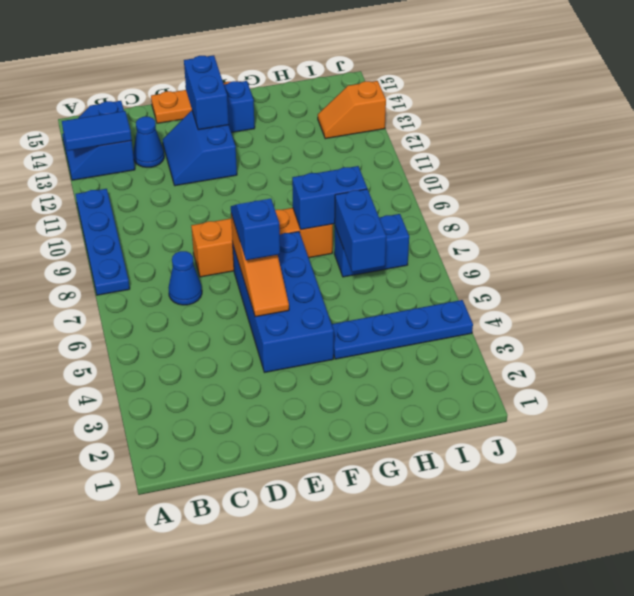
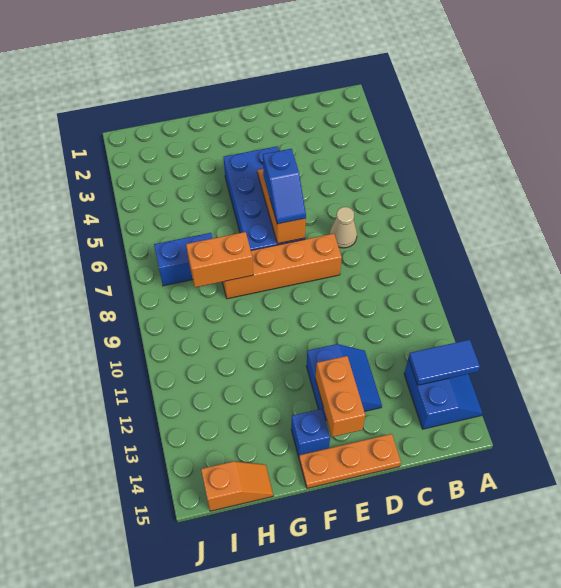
blue 1x4 plate [76,189,130,295] -> none
blue 1x1 cone [168,251,202,305] -> tan 1x1 cone [330,207,357,248]
blue 1x1 cone [133,117,164,167] -> none
blue 1x2 brick [184,55,229,130] -> orange 1x2 brick [315,356,365,437]
blue 1x4 plate [332,300,473,359] -> none
blue 1x2 brick [292,166,367,230] -> orange 1x2 brick [186,232,253,287]
blue 1x2 brick [335,189,386,272] -> none
orange 1x2 slope [318,81,386,139] -> orange 1x2 slope moved to [201,461,273,511]

